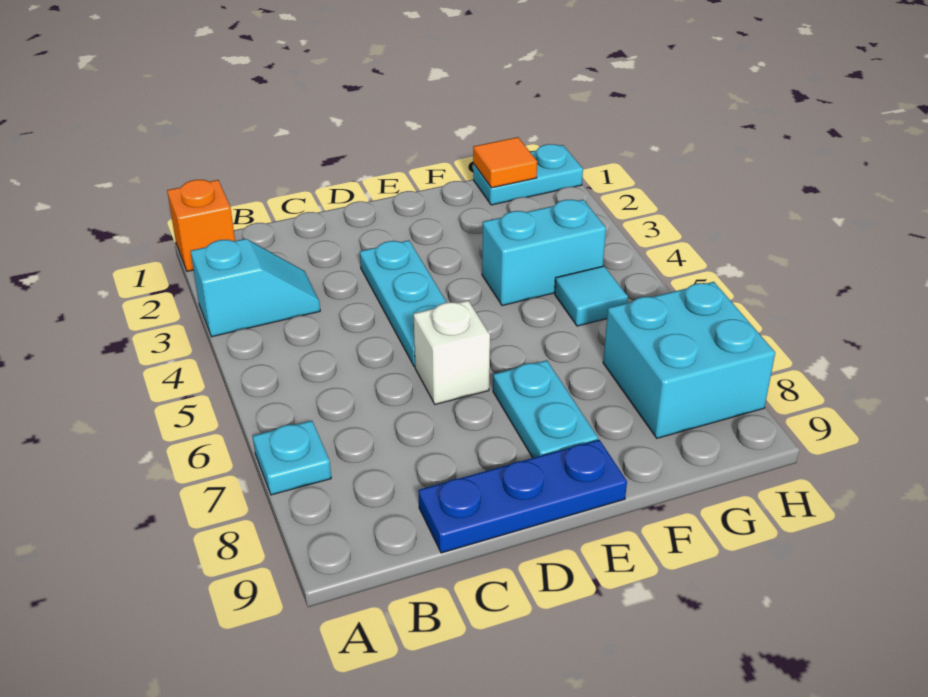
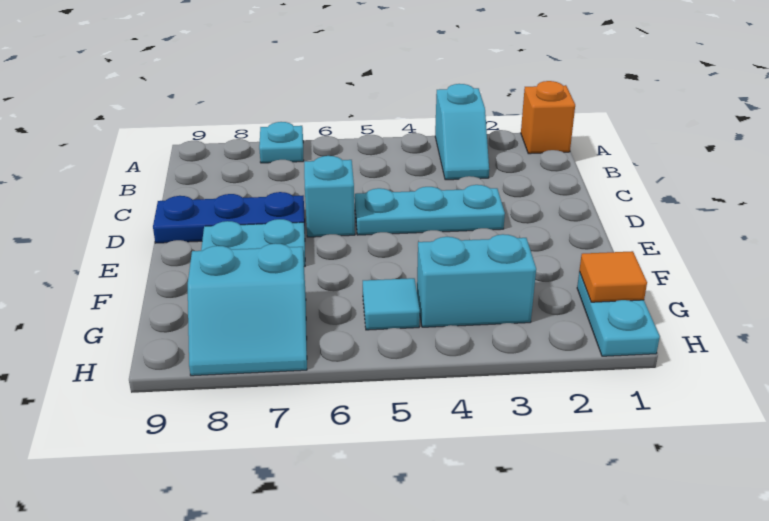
blue 1x3 plate [418,440,627,553] -> blue 1x3 plate turned to [153,192,305,243]
white 1x1 brick [414,301,490,404] -> cyan 1x1 brick [304,156,355,237]
cyan 1x2 brick [482,200,606,306] -> cyan 1x2 brick turned to [417,234,536,327]
cyan 2x2 brick [603,282,775,438] -> cyan 2x2 slope [188,243,307,376]

